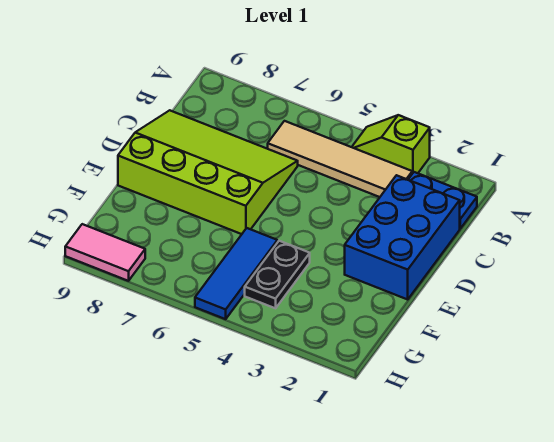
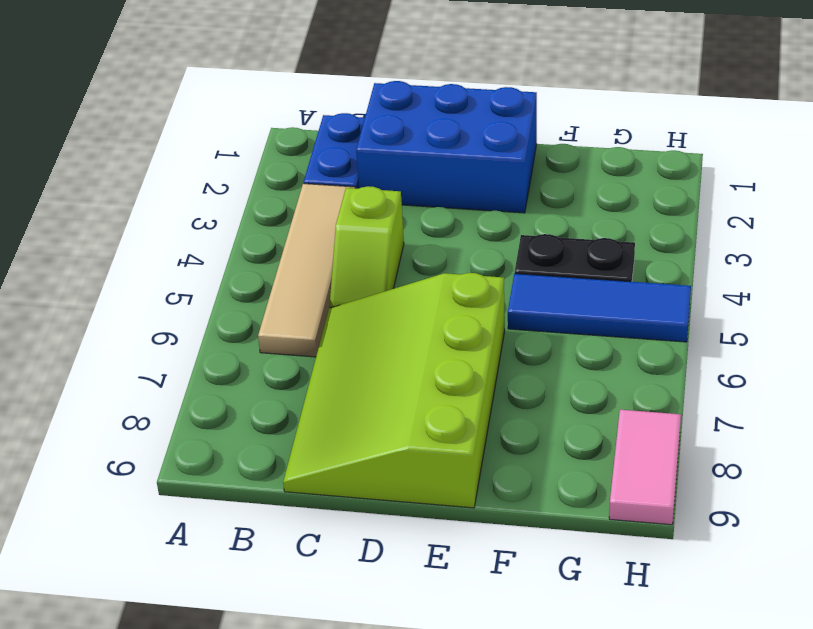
lime 1x2 slope [352,115,430,174] -> lime 1x2 slope moved to [329,186,404,308]

